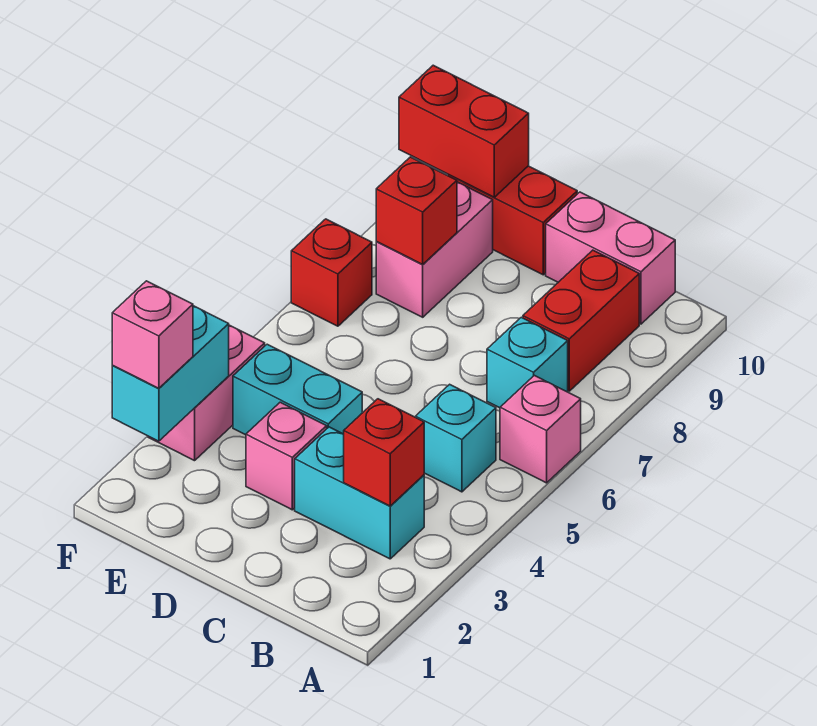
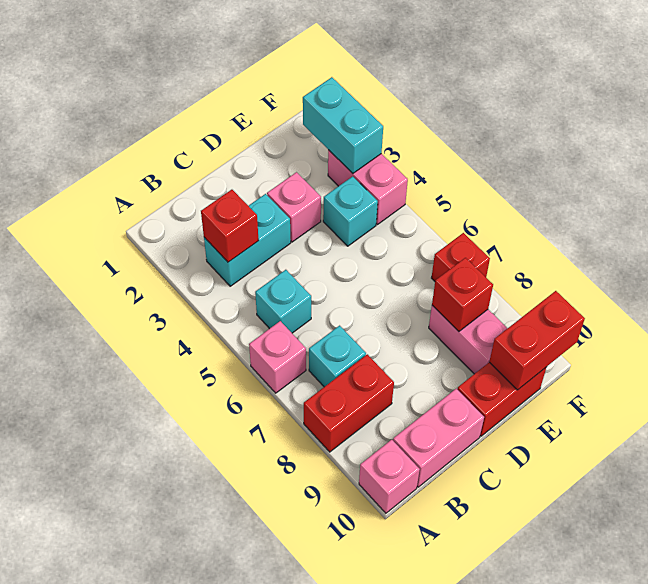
red 1x2 brick [523,250,639,391] -> red 1x2 brick turned to [304,354,394,452]
cyan 1x2 brick [233,344,362,435] -> cyan 1x1 brick [323,176,378,246]
pink 1x1 brick [112,281,193,388] -> pink 1x1 brick moved to [359,440,420,513]

